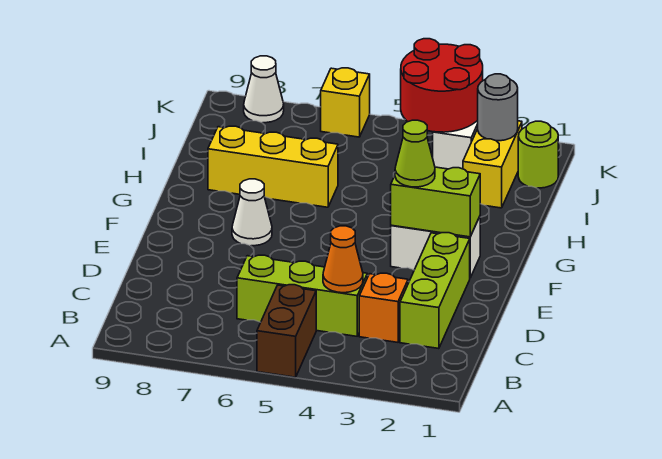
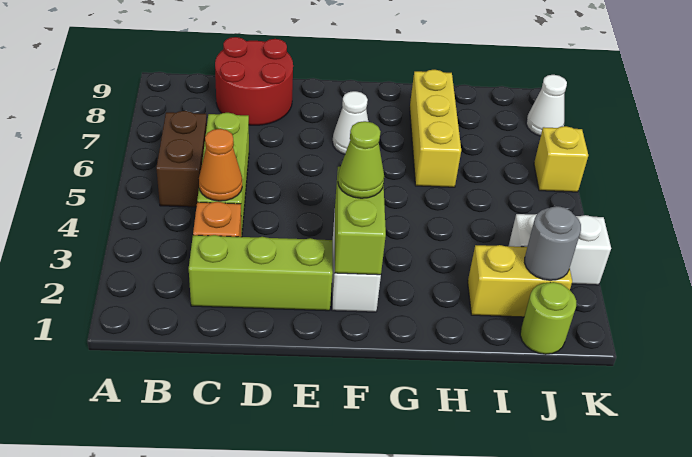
brown 1x2 brick [257,285,316,377] -> brown 1x2 brick turned to [156,111,207,207]
red 2x2 round brick [401,39,483,132] -> red 2x2 round brick moved to [215,37,293,125]

